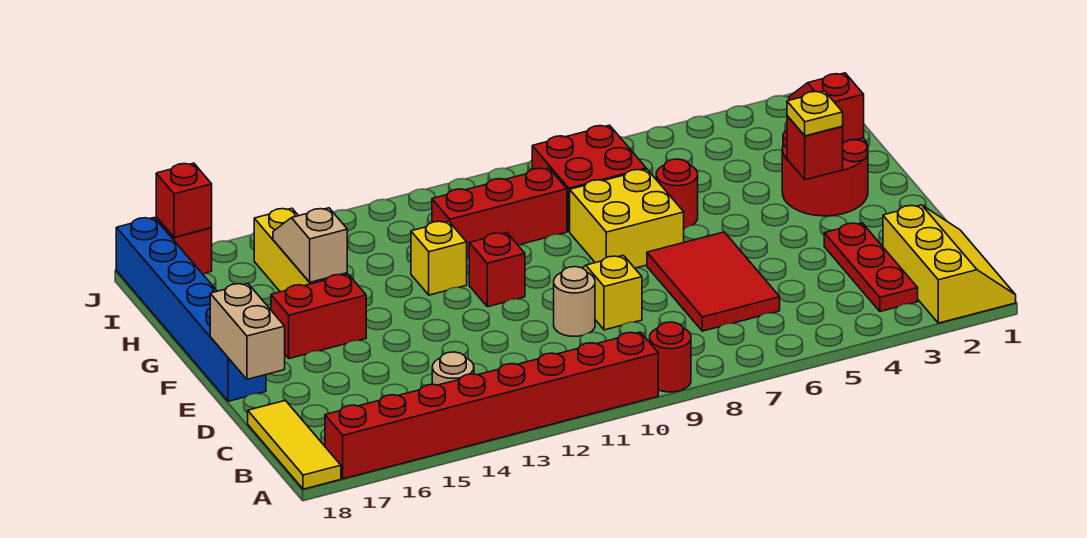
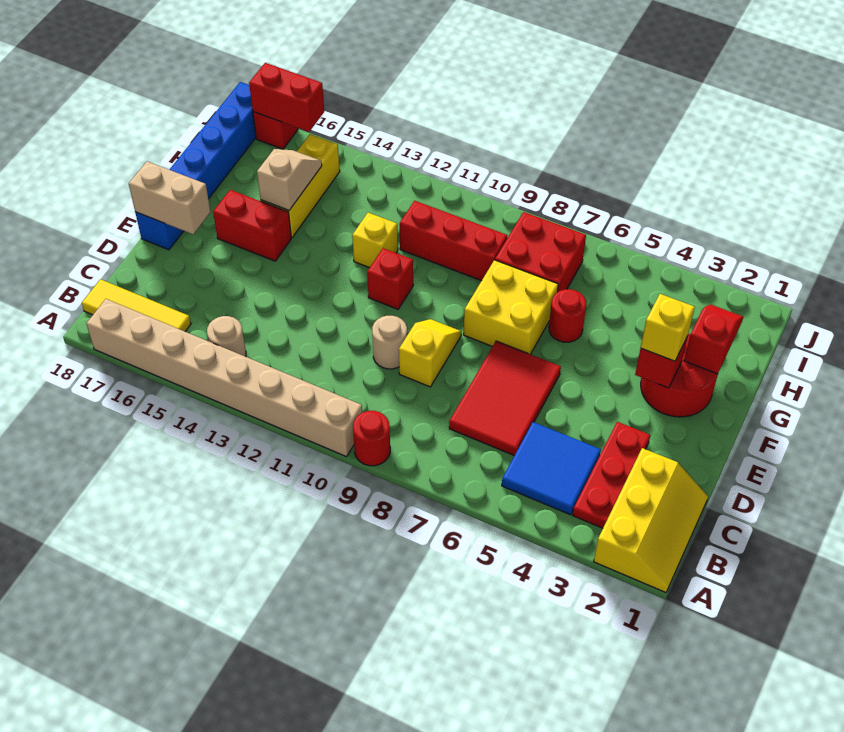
red 1x8 brick [325,332,658,479] -> tan 1x8 brick [86,299,362,457]
yellow 1x3 tile [248,401,341,489] -> yellow 1x3 tile turned to [82,279,191,331]
none -> blue 2x2 tile [502,422,601,515]
tan 1x2 brick [210,283,285,379] -> tan 1x2 brick turned to [129,161,211,234]
yellow 1x1 plate [787,91,843,136] -> yellow 1x1 brick [641,294,695,361]
red 1x1 brick [156,163,212,237] -> red 1x2 brick [249,63,324,132]

